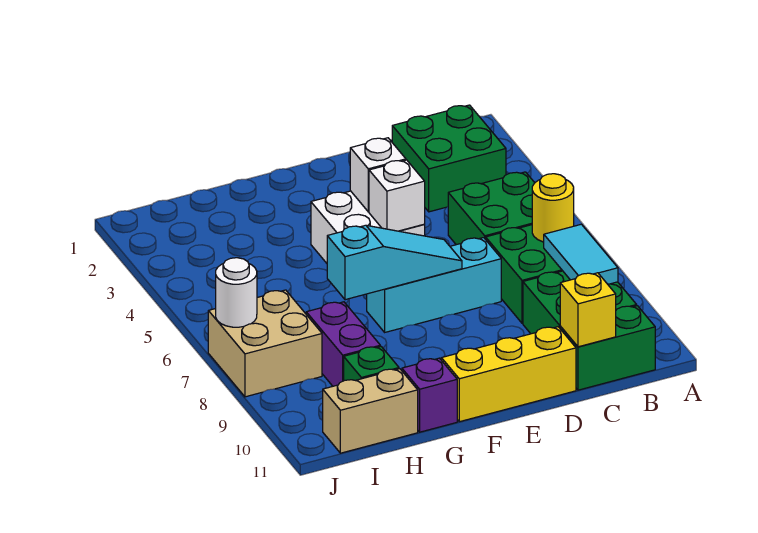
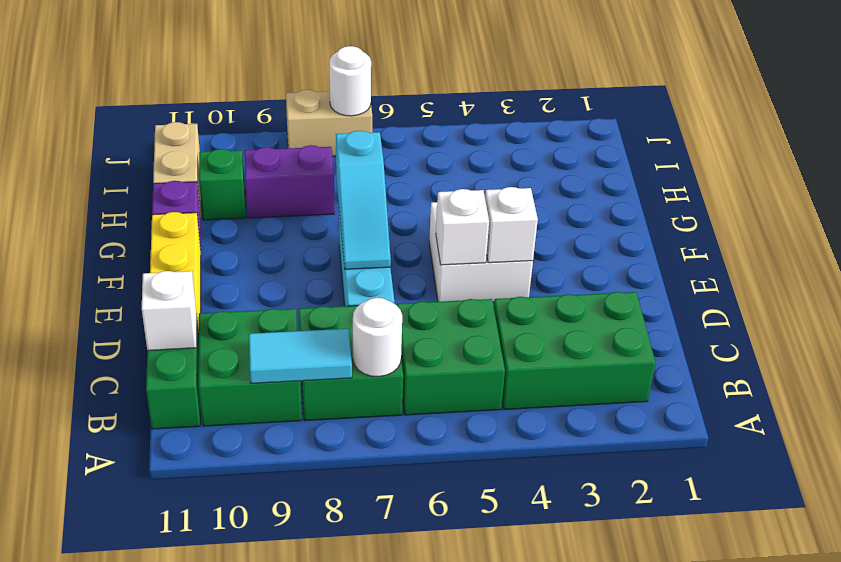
green 2x2 brick [392,105,506,212] -> green 2x3 brick [494,292,655,409]
yellow 1x1 round brick [532,174,574,242] -> white 1x1 round brick [353,298,402,377]
yellow 1x1 brick [560,273,616,347] -> white 1x1 brick [142,271,196,351]
tan 2x2 brick [208,290,322,397] -> tan 1x2 brick [286,90,372,156]

